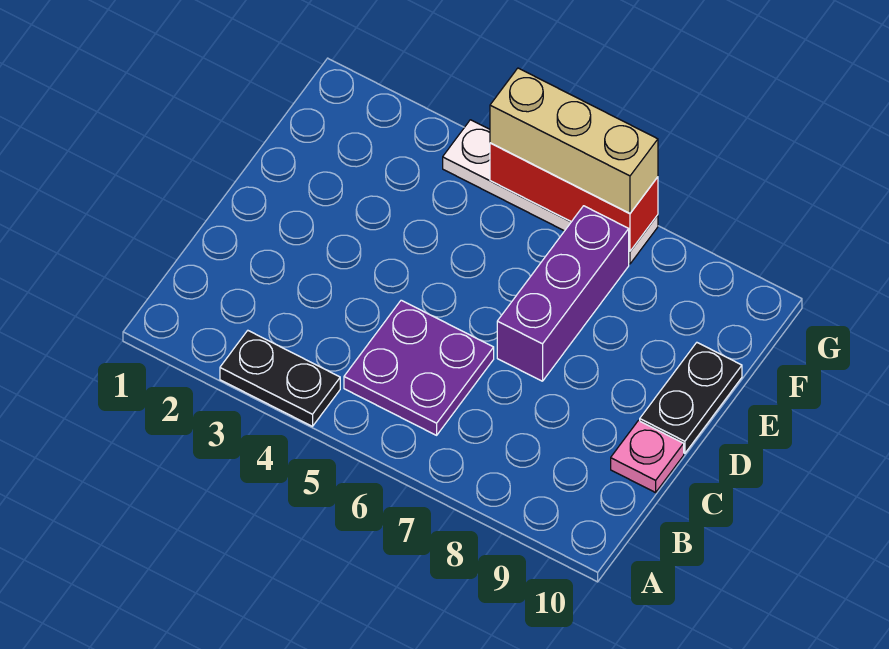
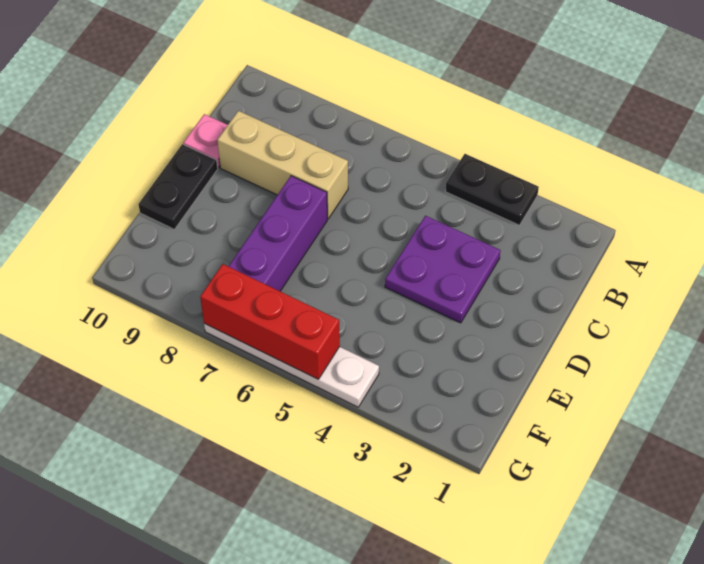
purple 2x2 plate [344,300,494,435] -> purple 2x2 plate moved to [385,216,500,323]
tan 1x3 brick [490,68,658,213] -> tan 1x3 brick moved to [217,111,348,219]

